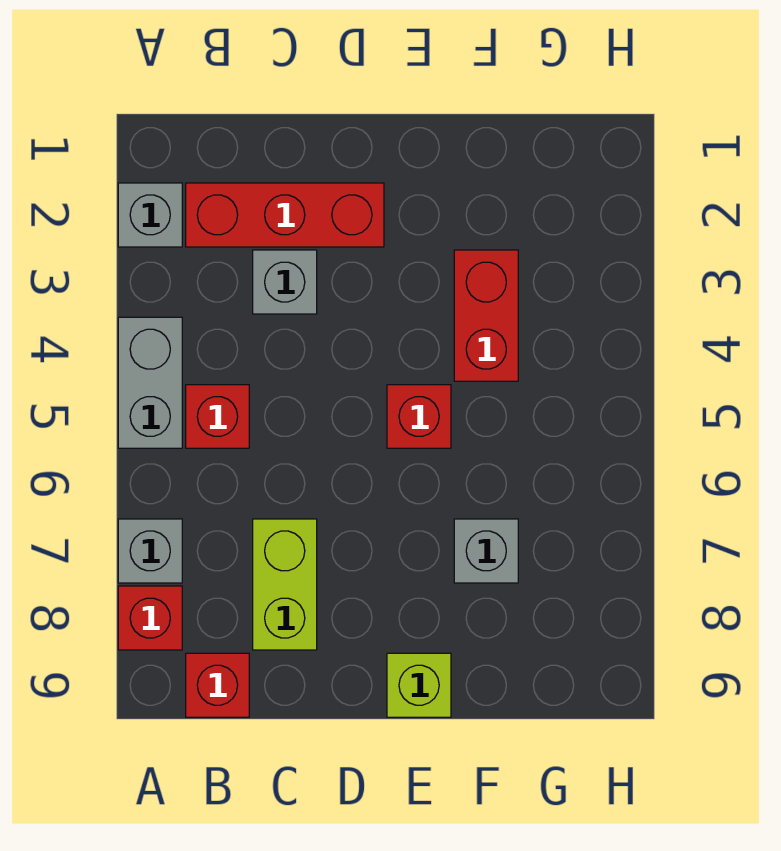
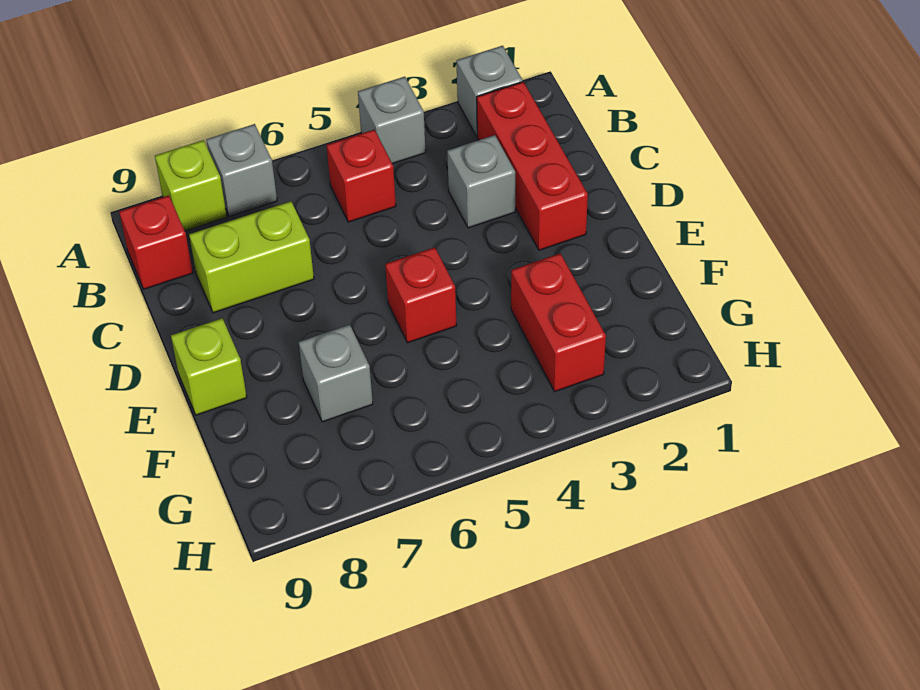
grey 1x2 brick [118,317,182,448] -> grey 1x1 brick [358,77,426,164]
red 1x1 brick [118,586,182,650] -> lime 1x1 brick [155,140,227,231]
red 1x2 brick [454,250,518,381] -> red 1x2 brick turned to [511,253,606,392]

